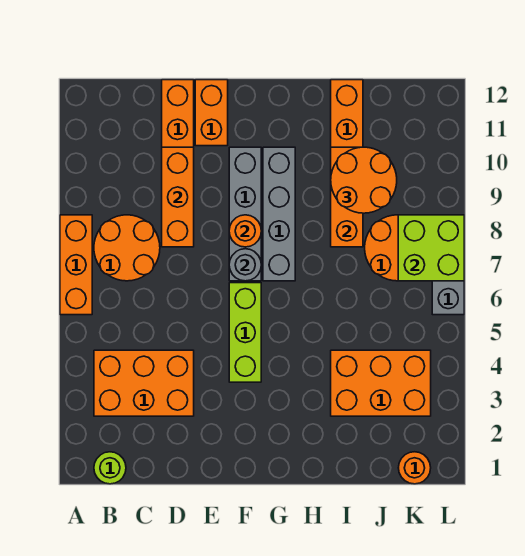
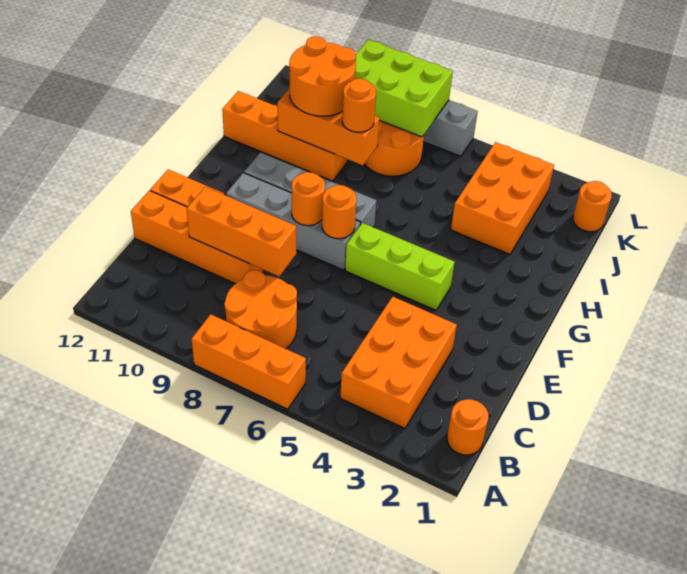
lime 1x1 round brick [94,452,126,484] -> orange 1x1 round brick [447,399,488,455]
grey 1x1 round brick [229,249,261,281] -> orange 1x1 round brick [322,185,356,239]
none -> orange 1x1 round brick [342,78,376,132]
lime 2x2 brick [398,215,464,281] -> lime 2x3 brick [355,39,453,137]

